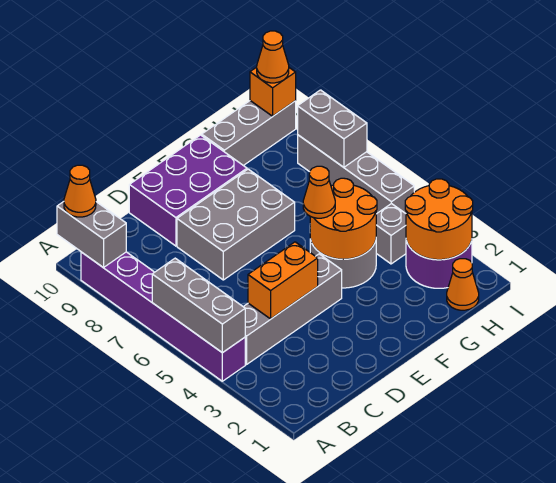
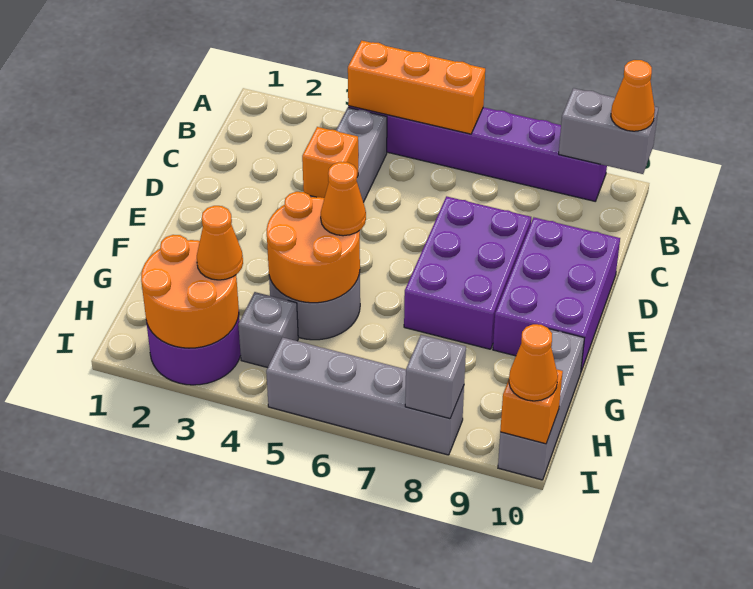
grey 1x3 brick [152,258,245,353] -> orange 1x3 brick [348,41,485,134]
orange 1x2 brick [248,242,318,319] -> orange 1x1 brick [302,127,358,198]
grey 2x3 brick [177,169,295,280] -> purple 2x3 brick [404,196,531,349]
orange 1x1 cone [447,259,479,310] -> orange 1x1 cone moved to [197,206,243,280]
grey 1x2 brick [298,90,367,167] -> grey 1x1 brick [405,335,466,419]

